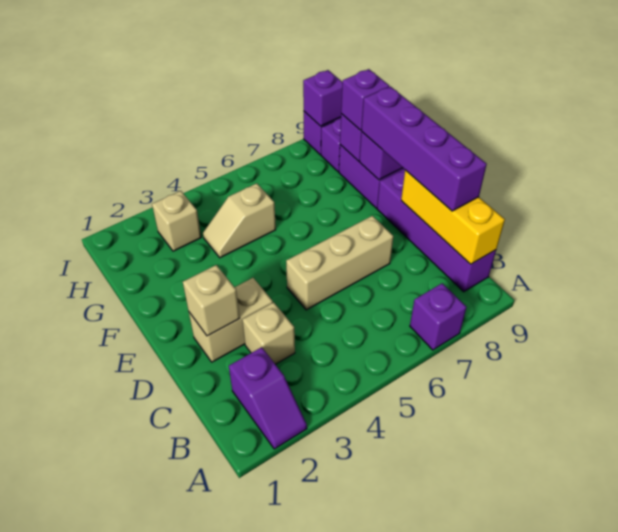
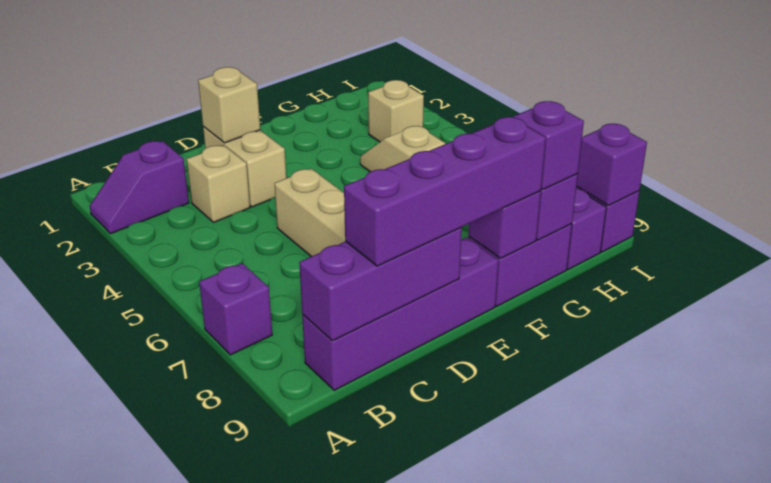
yellow 1x3 brick [401,170,505,264] -> purple 1x3 brick [299,228,462,341]

